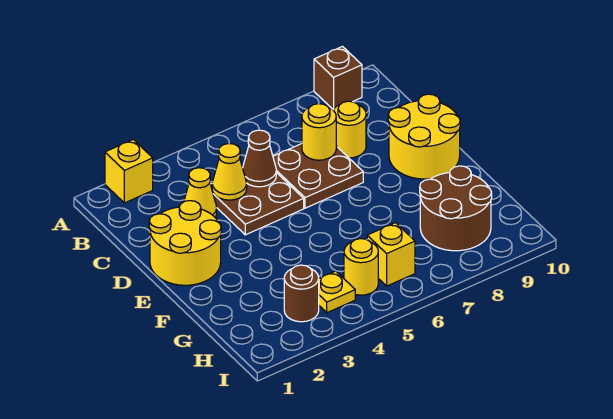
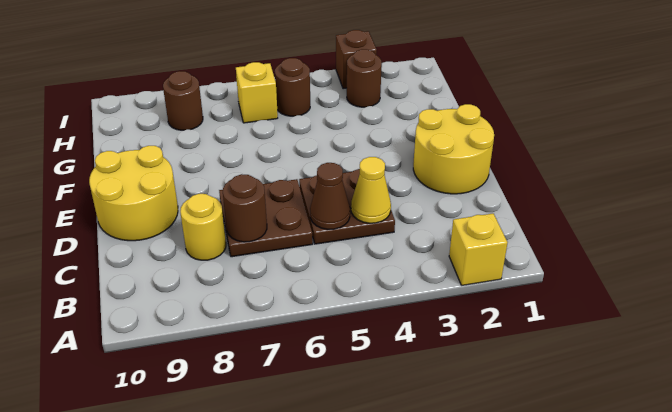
brown 1x1 brick [314,47,362,109] -> brown 1x1 brick moved to [336,30,377,89]
yellow 1x1 cone [184,168,217,217] -> none
yellow 1x1 round brick [302,104,336,160] -> brown 1x1 round brick [223,174,267,242]
brown 2x2 round brick [420,166,492,251] -> brown 1x1 round brick [163,71,203,130]
yellow 1x1 plate [319,271,355,313] -> none
yellow 1x1 round brick [344,239,378,295] -> brown 1x1 round brick [275,58,310,116]

